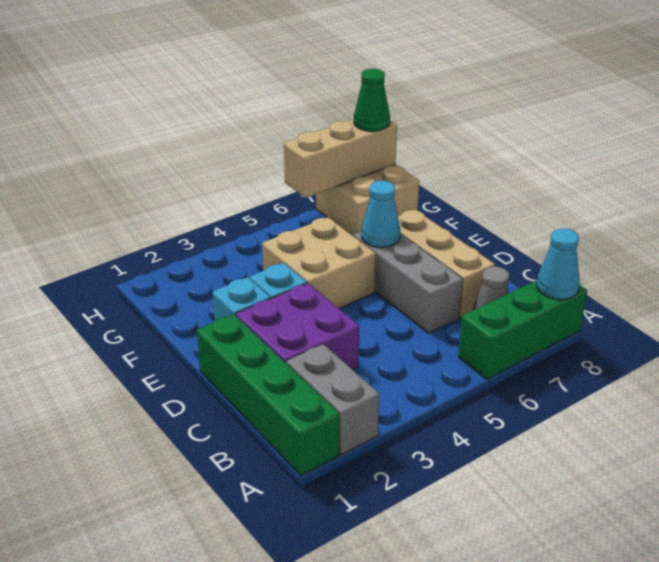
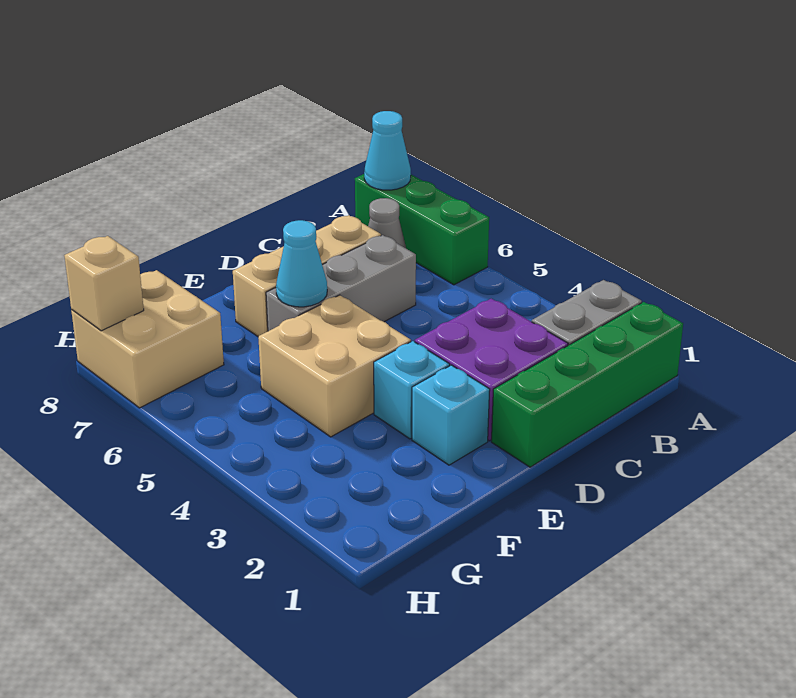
tan 1x3 brick [284,119,397,198] -> tan 1x1 brick [64,236,144,331]
green 1x1 cone [354,69,390,131] -> none

